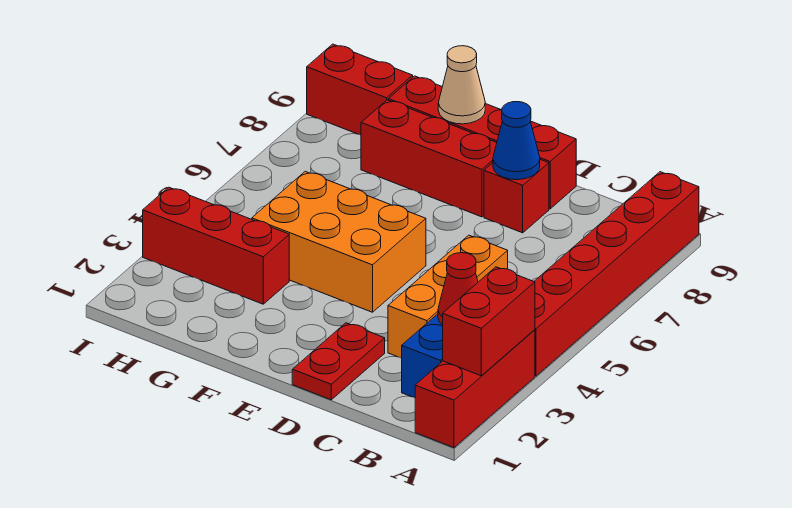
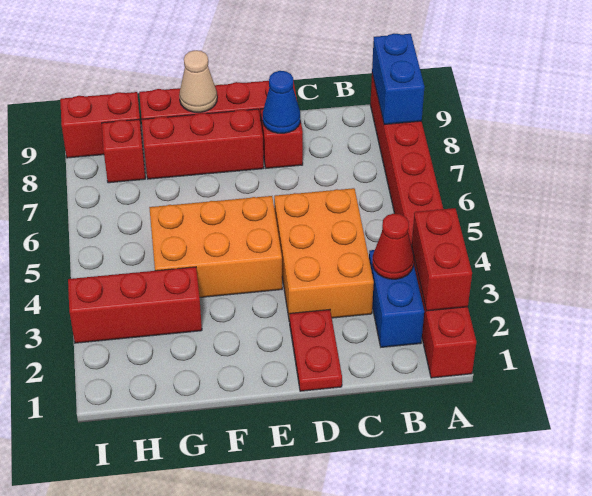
none -> blue 1x2 brick [372,34,424,125]
orange 1x3 brick [388,235,508,358] -> orange 2x3 brick [274,188,374,322]
none -> red 1x1 brick [102,119,145,183]

